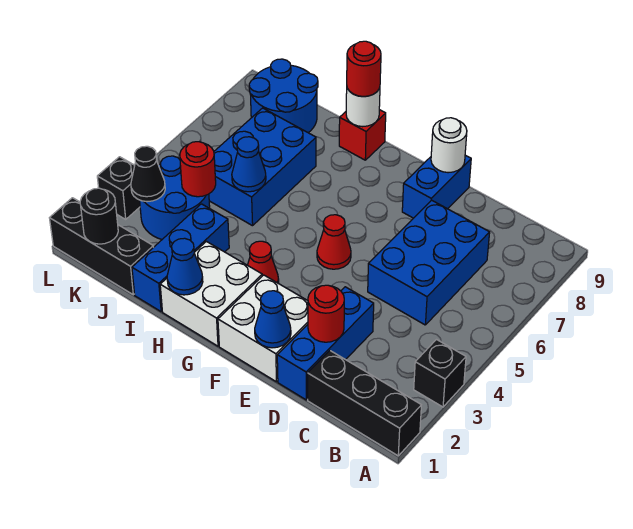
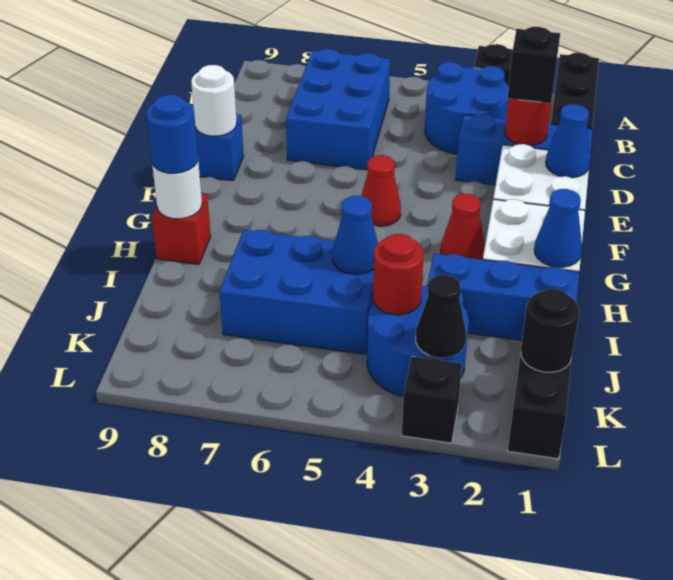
blue 2x3 brick [368,200,490,325] -> blue 2x3 brick turned to [286,49,390,170]
none -> black 1x1 brick [508,27,560,103]
blue 1x2 brick [402,155,471,218] -> blue 1x1 brick [196,114,244,180]
red 1x1 round brick [347,41,381,96] -> blue 1x1 round brick [146,95,198,173]
blue 2x2 round brick [249,59,318,133] -> blue 2x2 round brick moved to [425,62,509,154]

